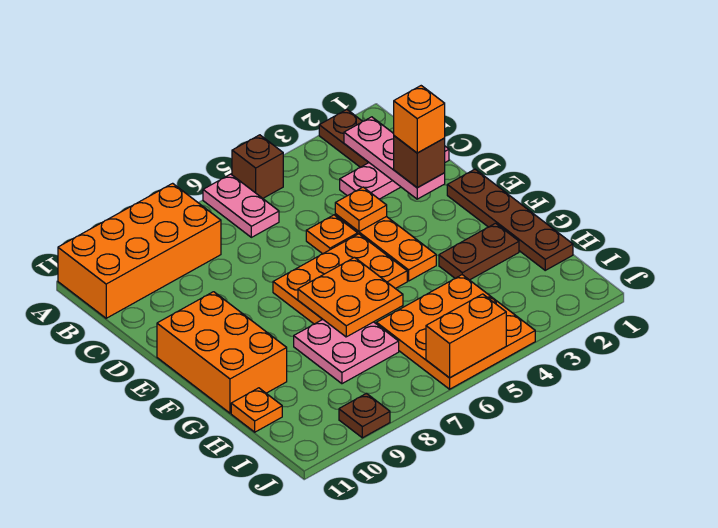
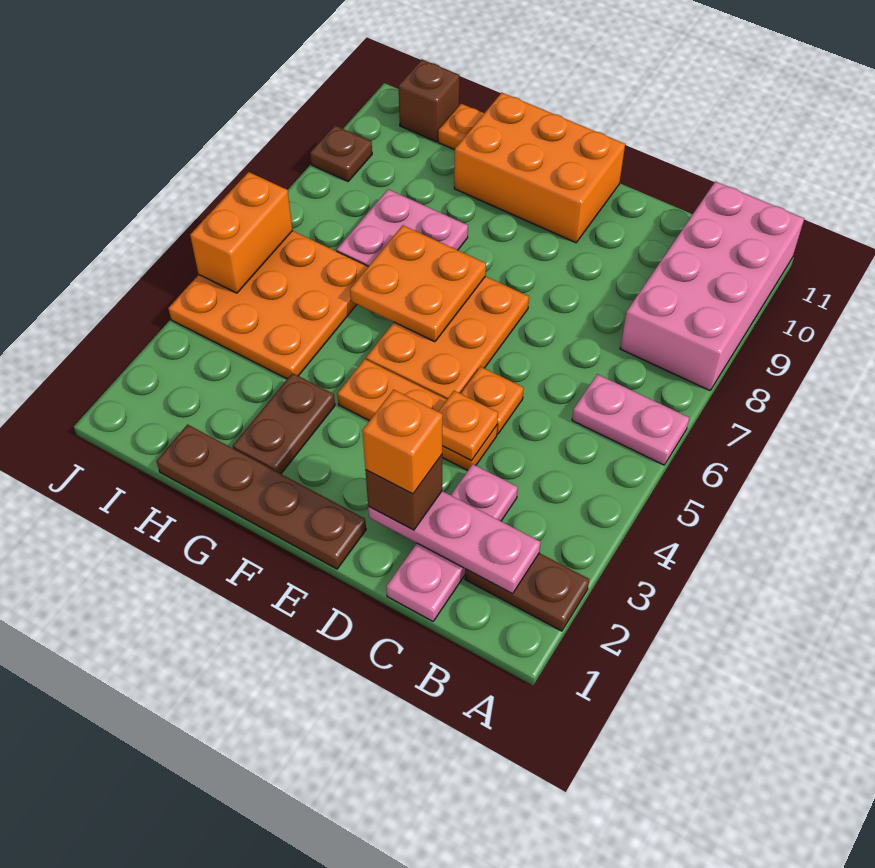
brown 1x1 brick [232,135,283,198] -> brown 1x1 brick moved to [399,59,459,142]
orange 2x4 brick [58,183,221,318] -> pink 2x4 brick [620,181,804,391]

